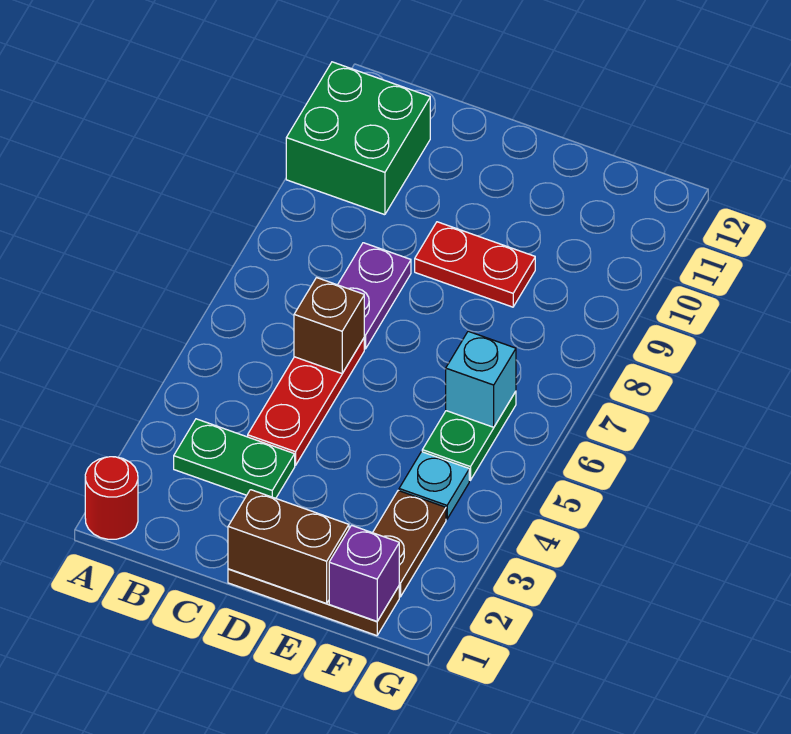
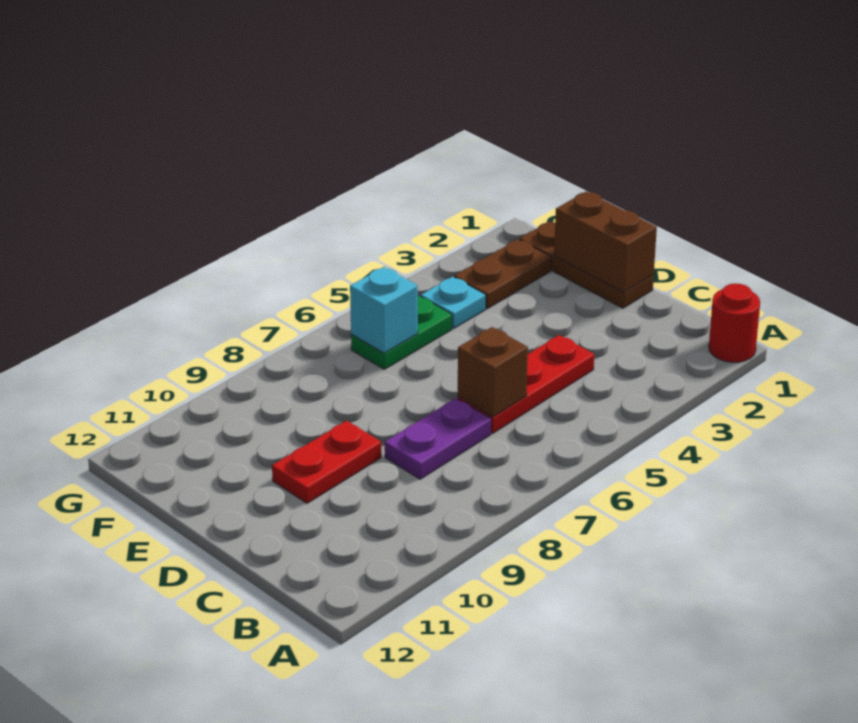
green 2x2 brick [286,62,430,215] -> none
green 1x2 plate [174,419,295,498] -> none
red 1x2 plate [415,222,535,307] -> red 1x2 plate turned to [272,421,381,503]
purple 1x1 brick [329,525,399,621] -> none

